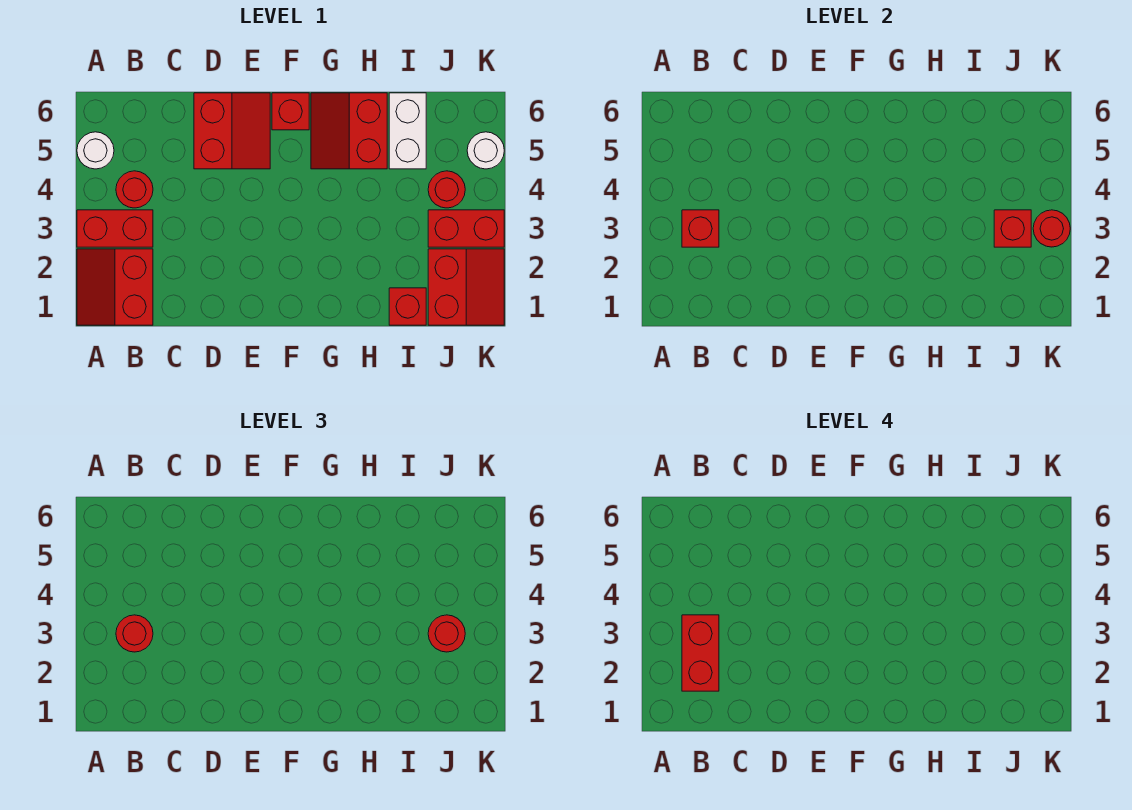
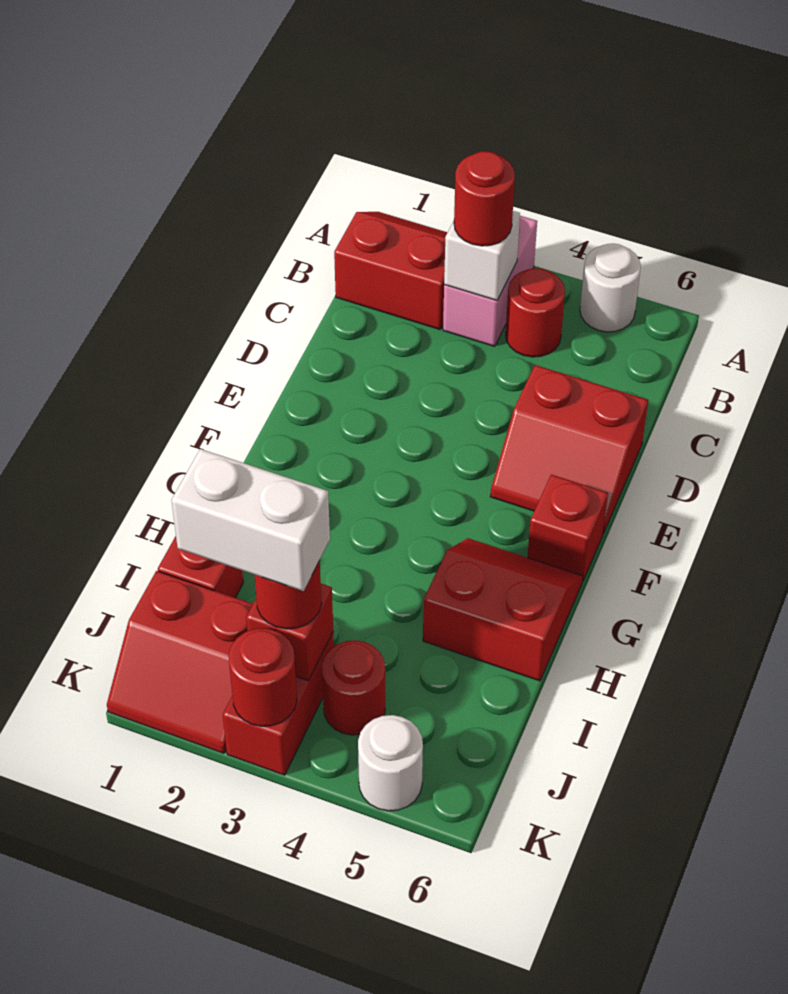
red 1x2 brick [77,210,153,247] -> pink 1x2 brick [443,216,537,346]
red 1x2 brick [682,615,719,691] -> none
red 1x1 brick [682,210,719,247] -> white 1x1 brick [444,211,520,300]
white 1x2 brick [389,93,426,169] -> white 1x2 brick moved to [171,449,330,591]

